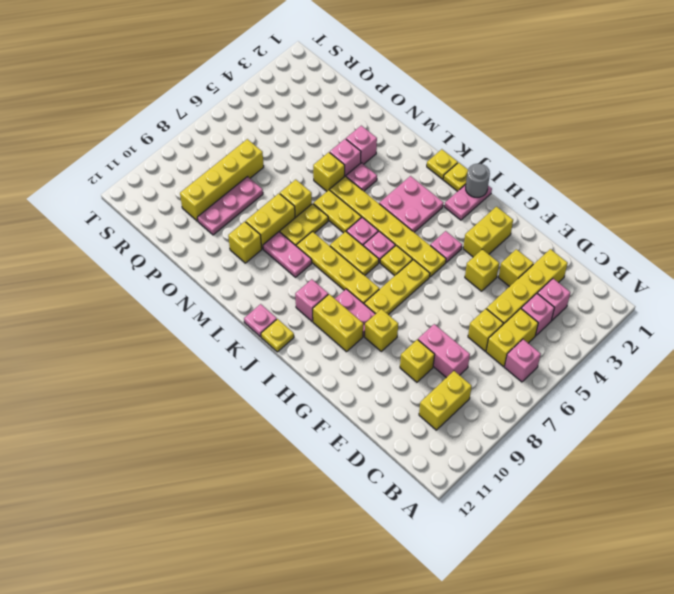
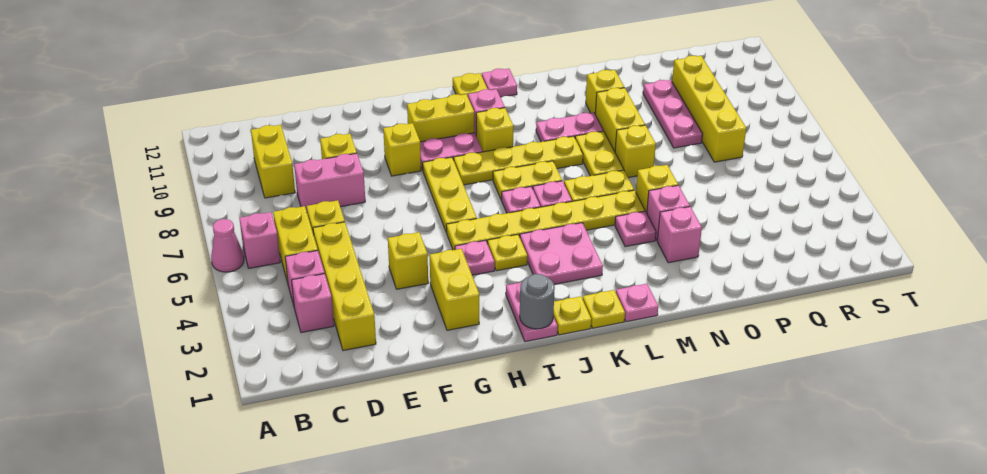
none -> pink 1x1 cone [211,219,244,272]
yellow 1x1 brick [498,249,533,287] -> yellow 1x1 brick moved to [476,108,513,152]
yellow 1x1 plate [380,246,412,276] -> yellow 1x1 plate moved to [488,235,527,271]
none -> pink 1x1 plate [616,284,658,322]

